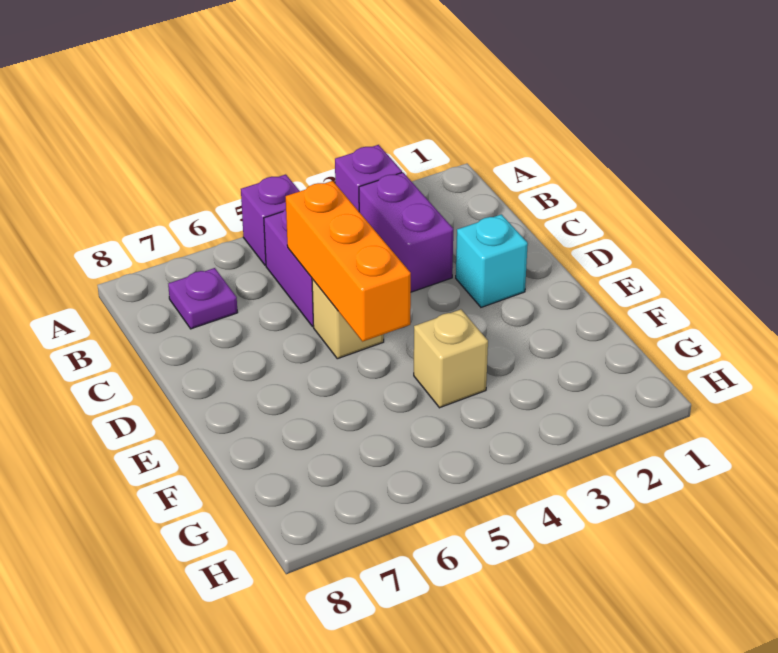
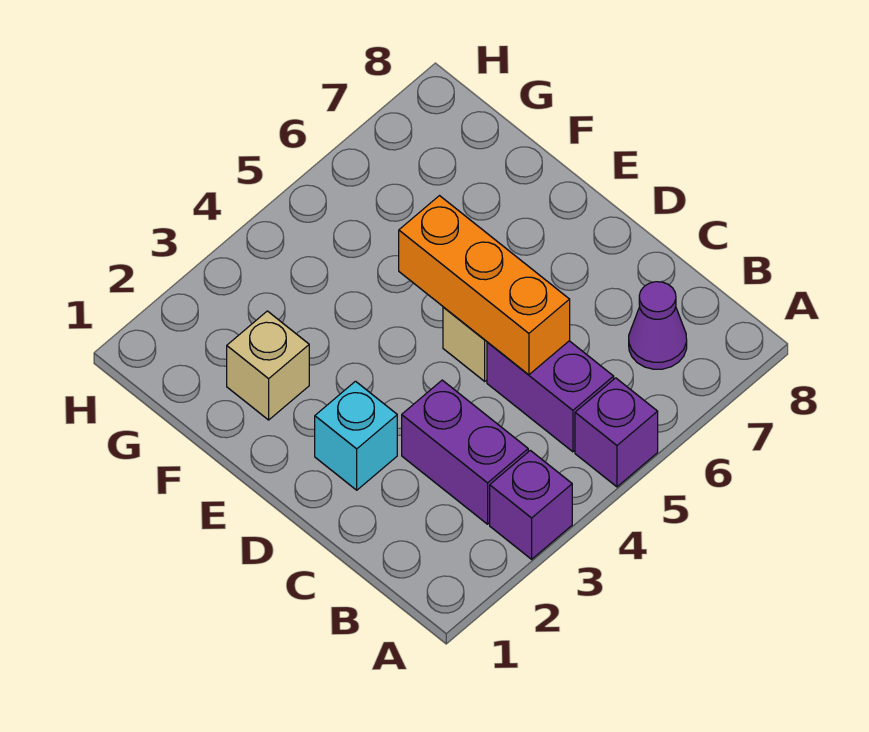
purple 1x1 plate [168,268,238,329] -> purple 1x1 cone [629,282,687,369]
tan 1x1 brick [414,309,488,408] -> tan 1x1 brick moved to [227,311,309,420]

